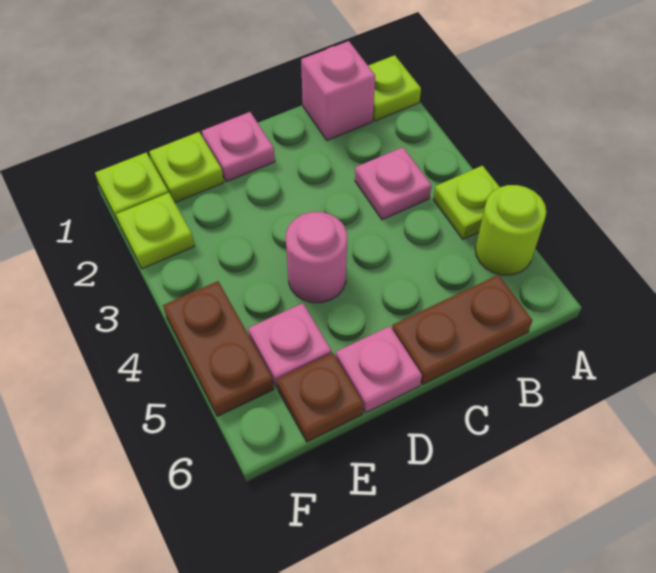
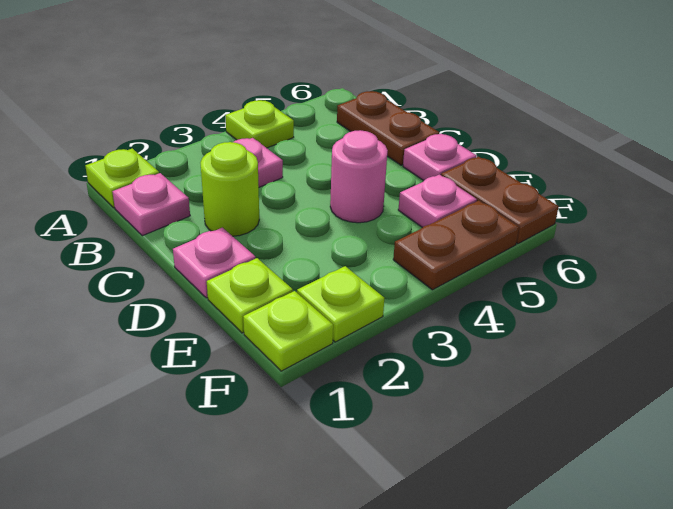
lime 1x1 round brick [475,185,546,275] -> lime 1x1 round brick moved to [200,142,259,236]
pink 1x1 brick [301,41,375,141] -> pink 1x1 plate [112,173,190,236]
brown 1x1 plate [277,353,364,442] -> brown 1x2 plate [441,157,559,244]

